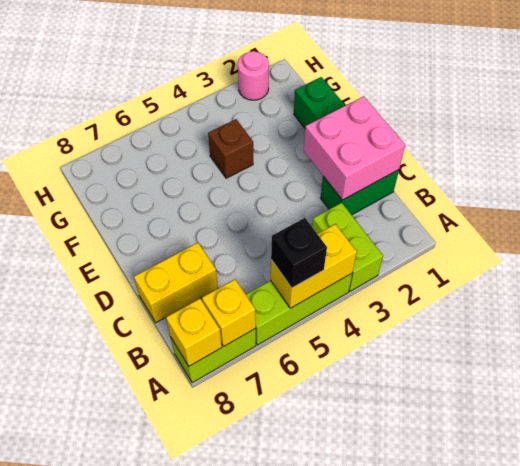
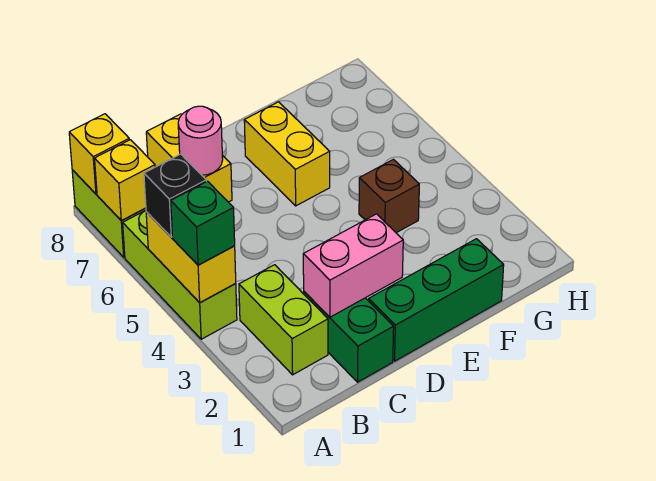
lime 1x2 brick [312,203,383,291] -> lime 1x2 brick turned to [239,265,328,375]
none -> green 1x1 brick [171,181,235,265]
pink 2x2 brick [304,96,405,200] -> pink 1x2 brick [303,214,403,317]
none -> yellow 1x2 brick [244,102,330,206]
pink 1x1 round brick [238,51,269,100] -> pink 1x1 round brick moved to [178,106,223,175]

